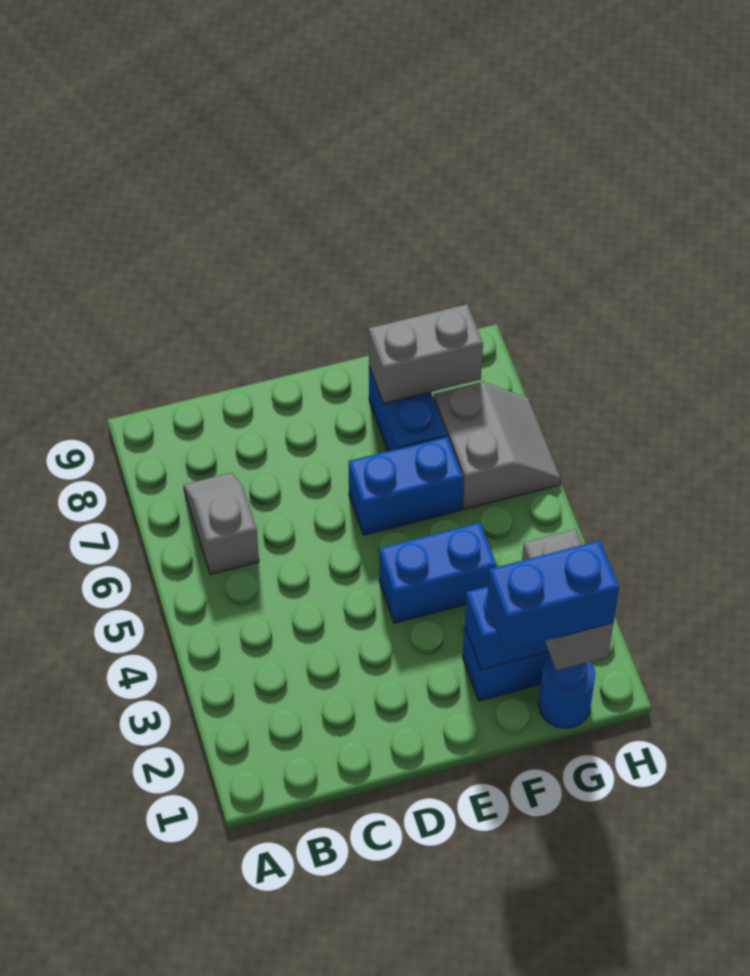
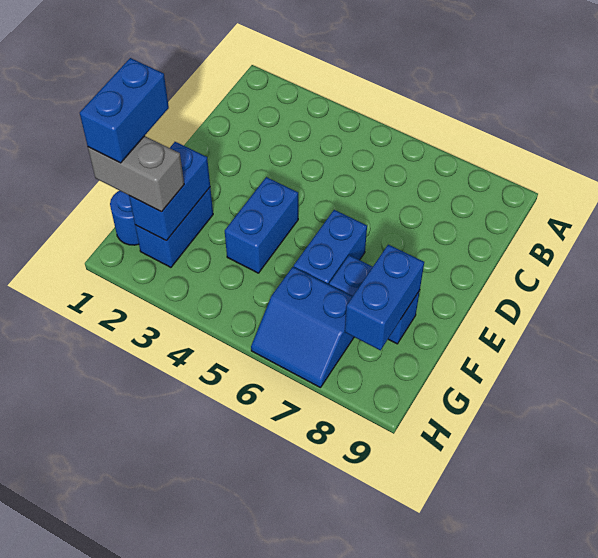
grey 1x2 slope [184,473,259,575] -> none
grey 1x2 brick [369,304,483,404] -> blue 1x2 brick [345,245,424,350]
grey 2x2 slope [434,382,561,510] -> blue 2x2 slope [251,267,354,388]

